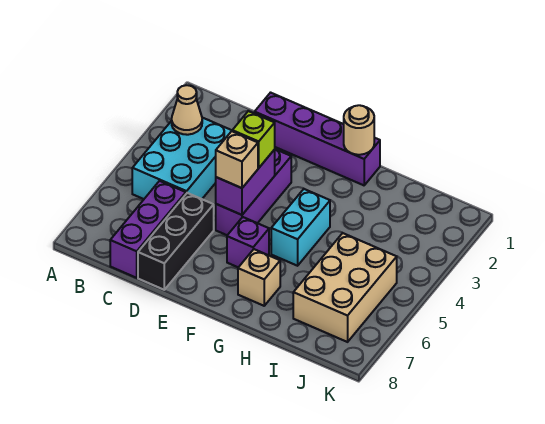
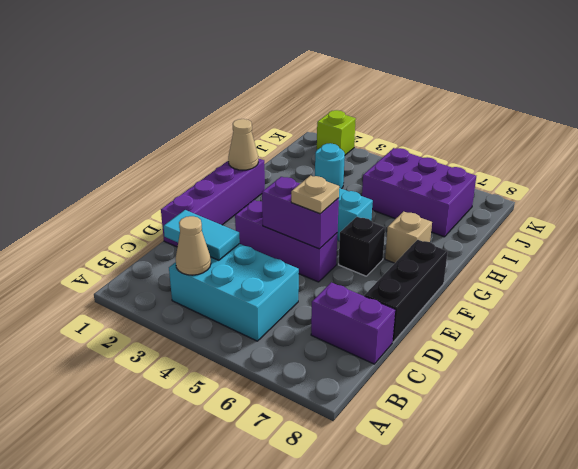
none -> cyan 1x2 tile [164,210,240,260]
purple 1x3 brick [110,181,186,278] -> purple 1x2 brick [311,282,395,364]
black 1x3 brick [138,193,214,290] -> black 1x3 brick turned to [364,240,448,342]
lime 1x1 brick [232,111,275,168] -> lime 1x1 brick moved to [317,110,356,155]
tan 1x1 brick [216,131,258,188] -> tan 1x1 plate [291,176,339,214]
purple 1x1 brick [227,217,269,267] -> black 1x1 brick [339,217,385,276]
tan 1x1 round brick [344,105,374,155] -> tan 1x1 cone [228,119,258,170]
none -> cyan 1x1 round brick [315,143,345,189]
tan 2x3 brick [293,233,397,342] -> purple 2x3 brick [362,148,476,237]

